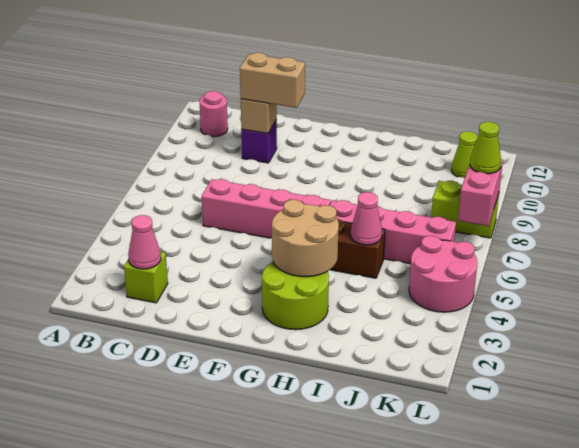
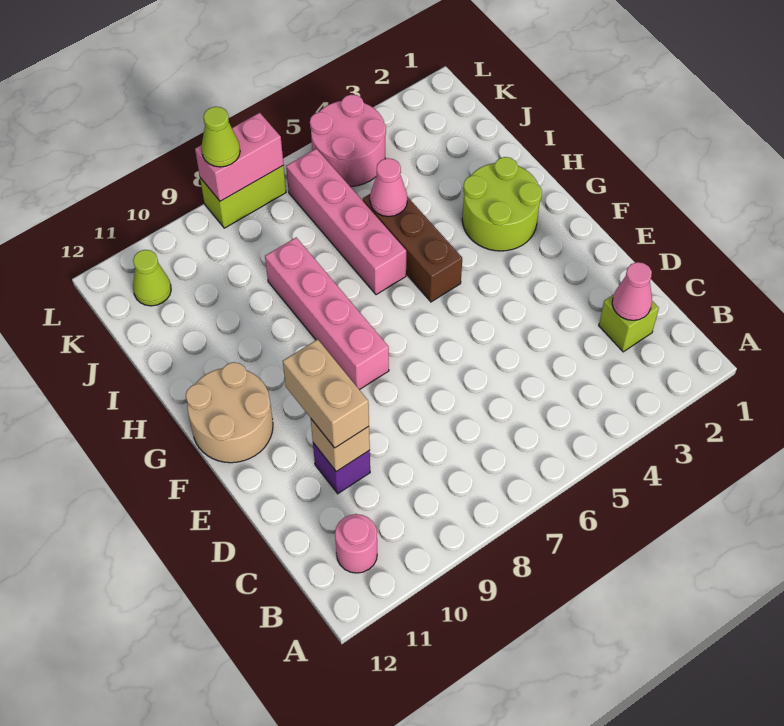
pink 1x4 brick [202,179,330,238] -> pink 1x4 brick moved to [265,238,389,390]
tan 2x2 round brick [272,200,339,277] -> tan 2x2 round brick moved to [186,362,273,463]
lime 1x2 brick [431,181,499,238] -> lime 1x2 brick turned to [200,165,286,228]

